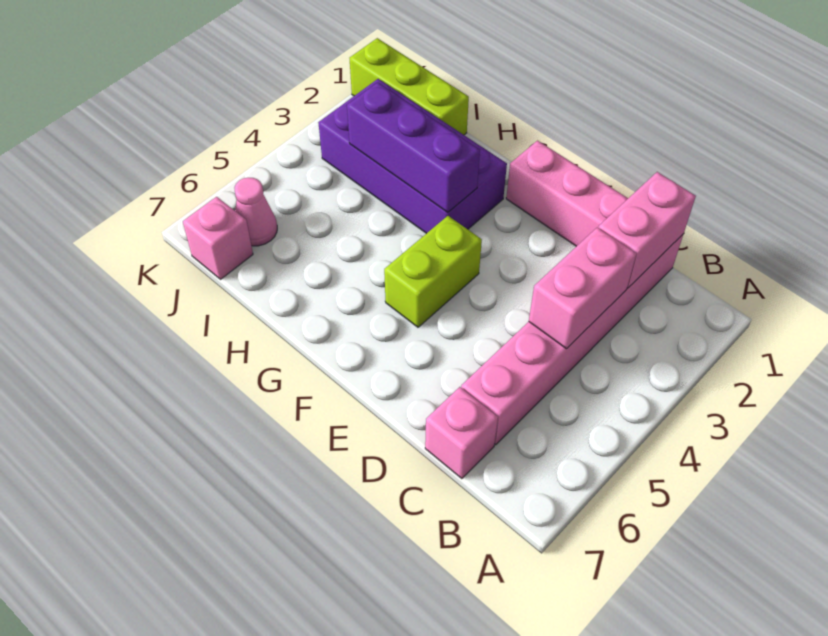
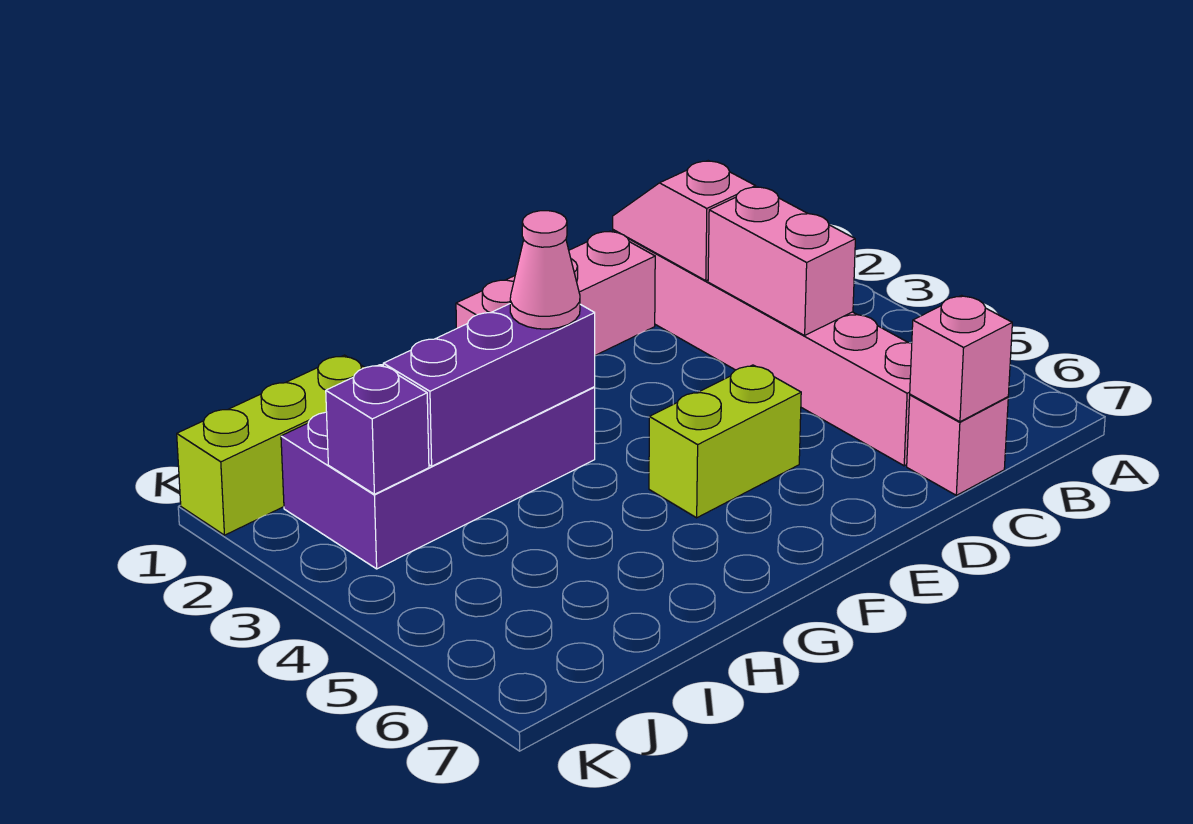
pink 1x2 brick [598,172,696,288] -> pink 1x2 slope [613,161,756,281]
lime 1x2 brick [384,216,482,327] -> lime 1x2 brick turned to [649,365,801,518]
none -> purple 1x1 brick [326,365,429,494]
pink 1x1 cone [234,178,277,246] -> pink 1x1 cone moved to [510,211,580,329]
pink 1x1 brick [183,197,253,279] -> pink 1x1 brick moved to [910,295,1012,422]

